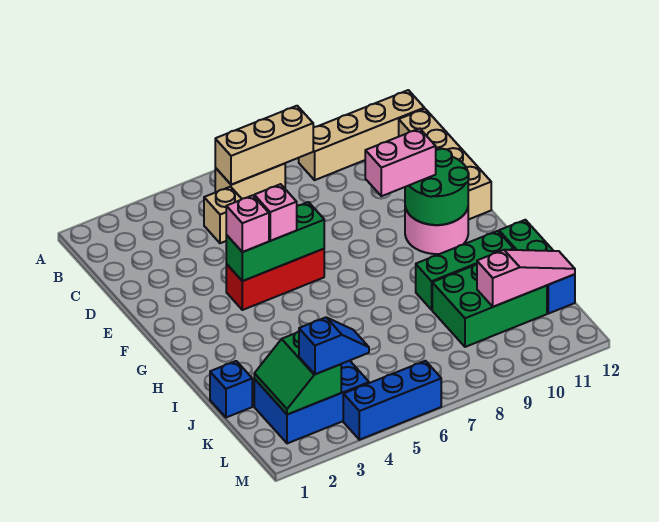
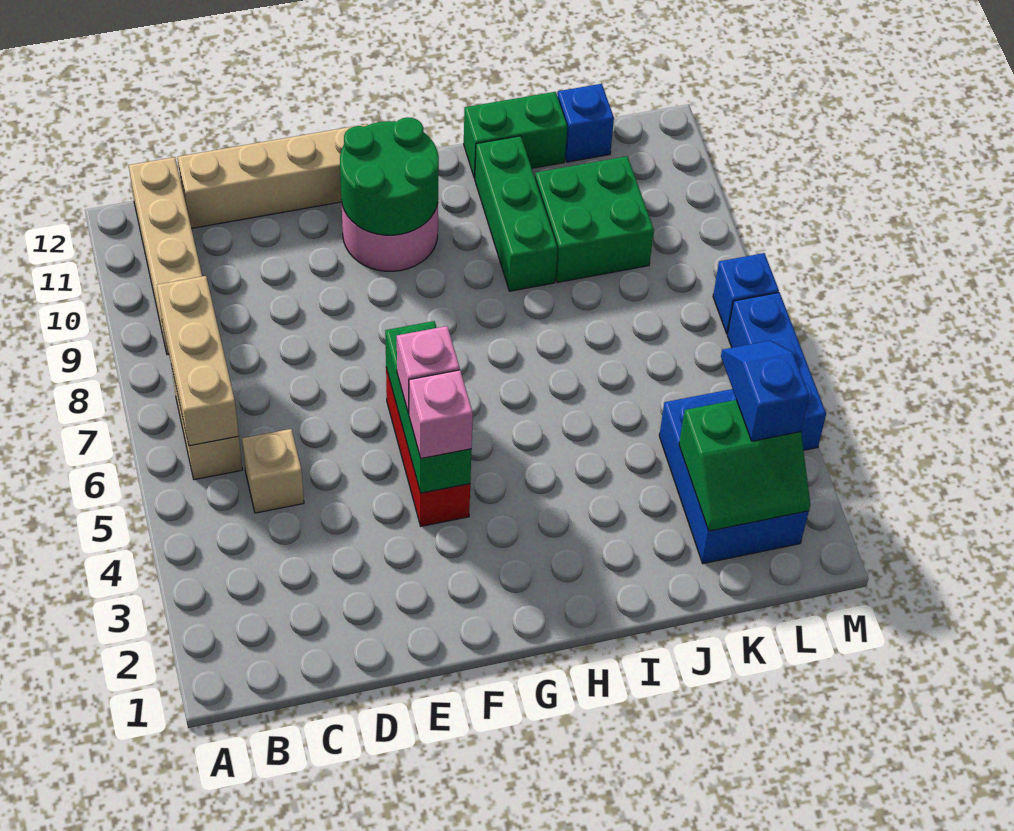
pink 1x2 brick [365,128,436,196] -> none
blue 1x1 brick [210,361,252,417] -> blue 1x1 brick moved to [713,253,779,334]
green 2x3 brick [432,249,547,347] -> green 2x2 brick [535,156,654,283]
pink 1x3 slope [477,250,575,307] -> none

